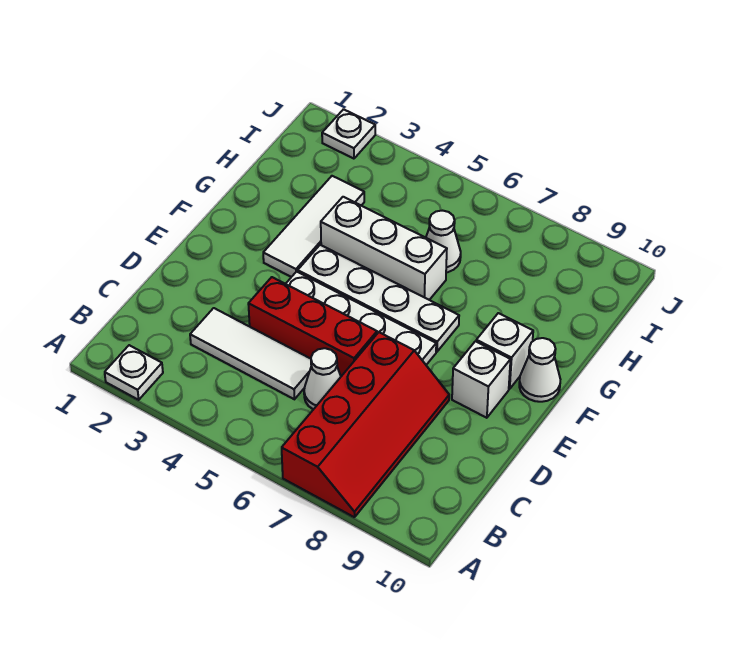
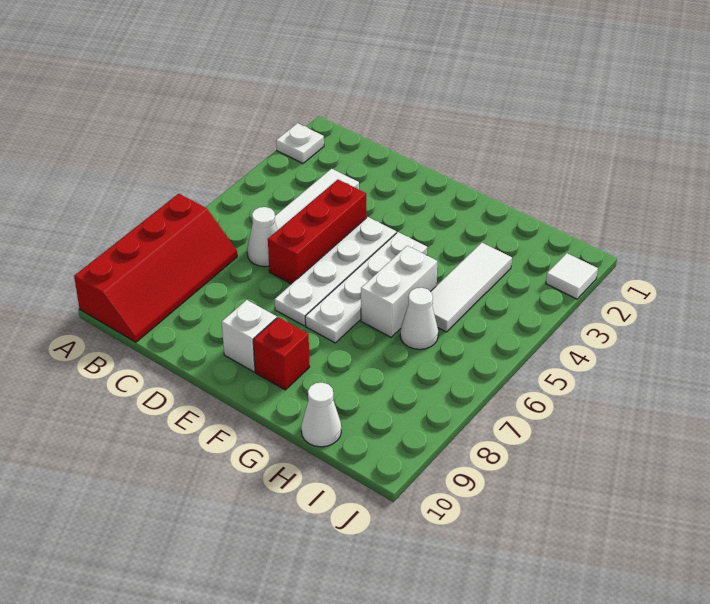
red 2x4 slope [282,332,449,517] -> red 2x4 slope turned to [74,194,237,342]
white 1x3 tile [263,176,364,277] -> white 1x3 tile turned to [431,243,512,332]
white 1x1 brick [476,313,533,389] -> red 1x1 brick [253,317,310,390]
white 1x1 cone [519,338,560,402] -> white 1x1 cone moved to [301,383,341,447]
white 1x3 brick [321,197,447,300] -> white 1x2 brick [361,246,437,337]
white 1x1 plate [322,109,375,159] -> white 1x1 tile [546,253,598,299]

